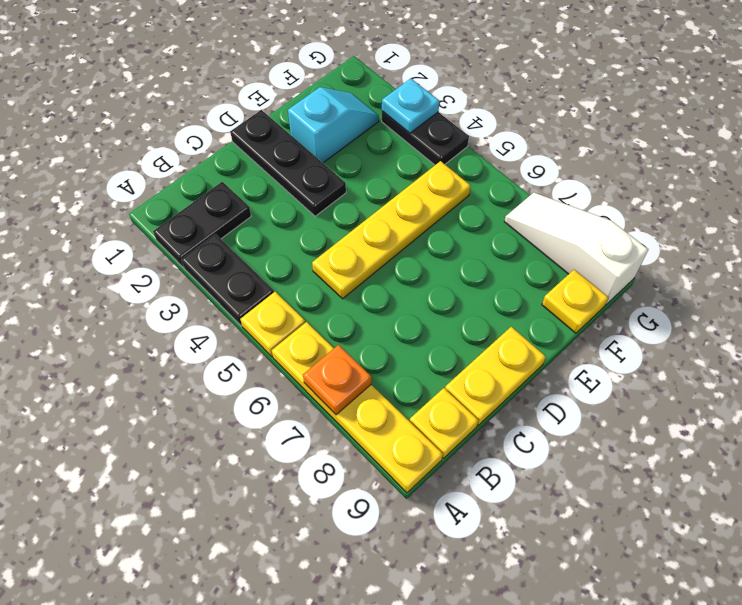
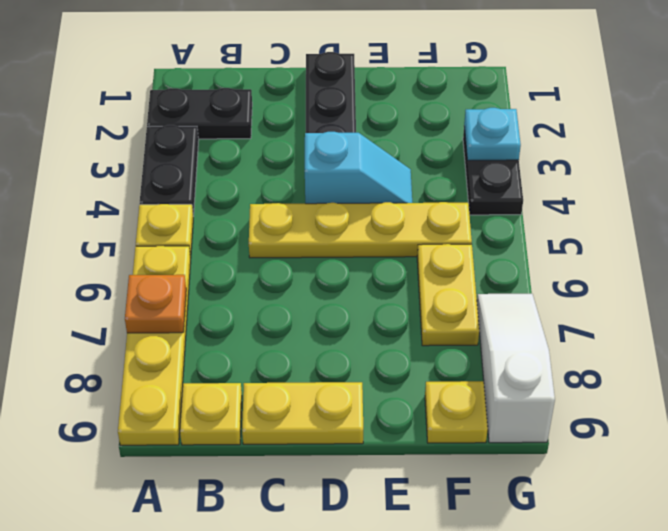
cyan 1x2 slope [288,87,379,163] -> cyan 1x2 slope moved to [305,132,412,204]
none -> yellow 1x2 plate [417,244,479,346]

